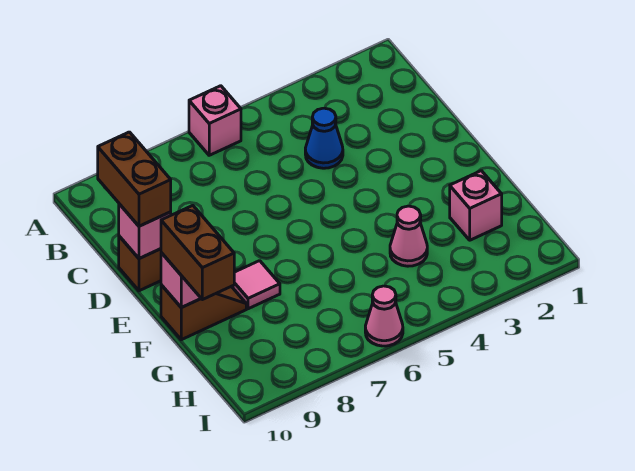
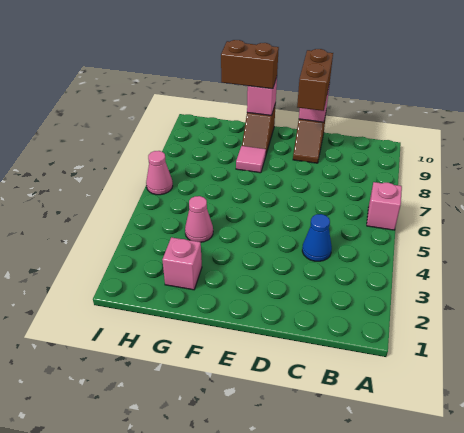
brown 1x2 brick [98,132,171,226] -> brown 1x2 brick turned to [297,49,333,111]

